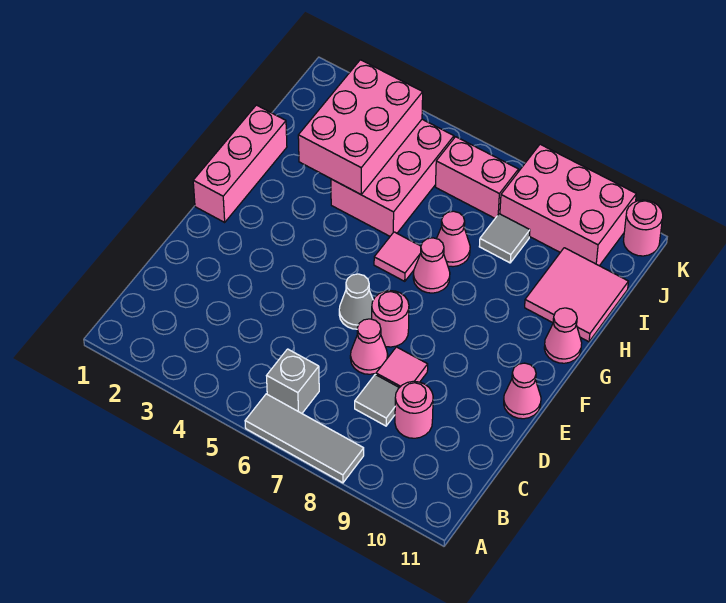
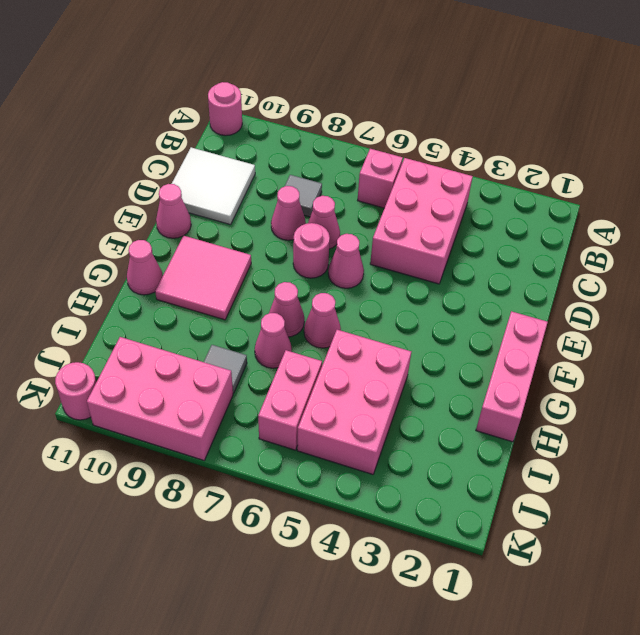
grey 1x3 tile [245,394,364,483] -> none
grey 1x1 brick [267,349,319,413] -> pink 1x1 brick [358,149,403,208]
pink 1x1 round brick [395,381,433,438] -> pink 1x1 round brick moved to [208,82,242,136]
none -> white 2x2 tile [172,147,255,225]
pink 1x1 tile [376,347,428,388] -> pink 1x1 cone [271,186,306,240]
grey 1x1 cone [339,274,373,329] -> pink 1x1 cone [328,234,364,288]
pink 1x1 tile [374,232,421,281] -> pink 1x1 cone [304,293,341,348]
pink 2x3 brick [298,60,423,194] -> pink 2x3 brick moved to [370,158,473,284]
pink 2x2 tile [525,248,629,342] -> pink 2x2 tile moved to [155,236,251,320]
pink 1x2 brick [436,137,518,218] -> pink 1x2 brick turned to [258,350,322,450]

